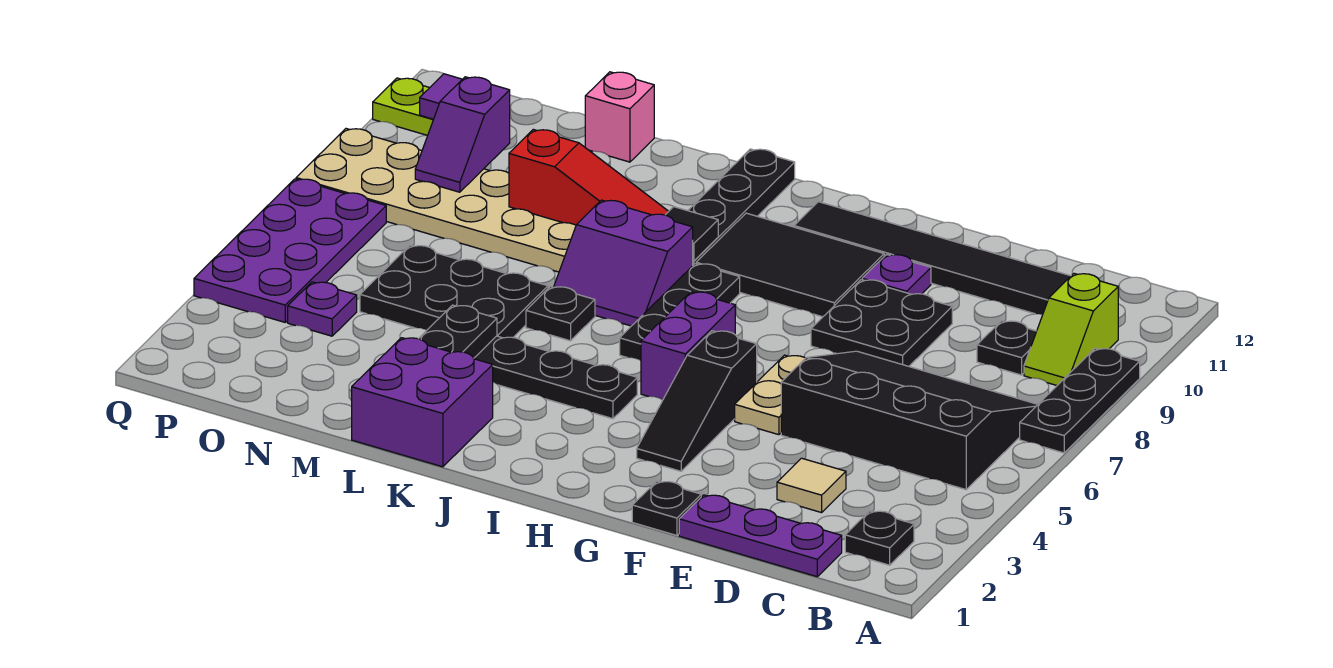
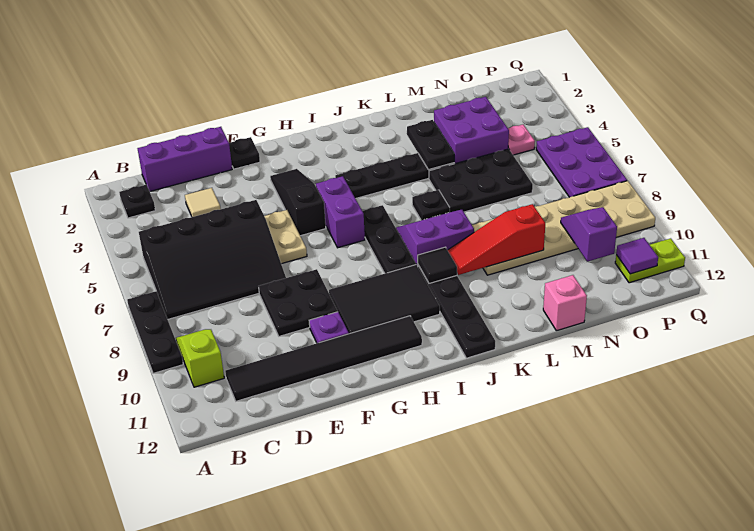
purple 1x3 plate [679,495,842,577] -> purple 1x3 brick [138,127,232,191]
black 1x1 plate [977,321,1037,375] -> none
purple 2x2 brick [352,338,493,467] -> purple 2x2 brick moved to [434,97,509,164]
purple 1x1 plate [288,282,357,336] -> pink 1x1 plate [508,125,535,155]
purple 2x4 plate [194,179,386,322] -> purple 2x3 plate [536,127,627,197]

